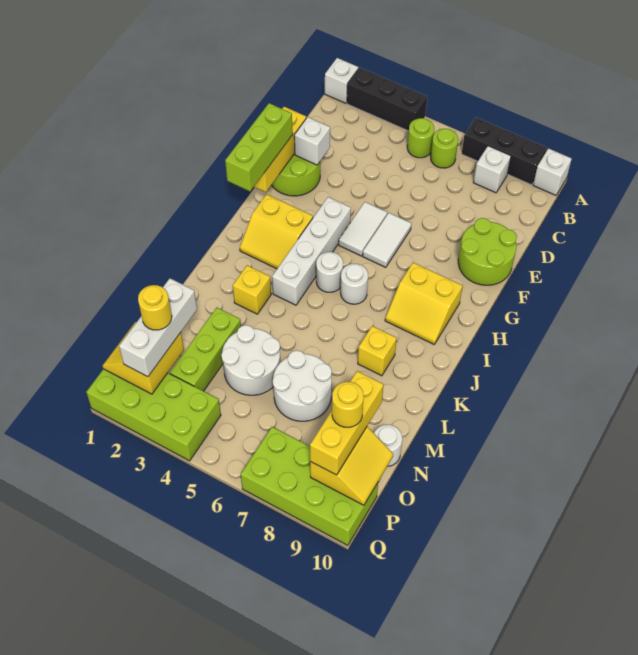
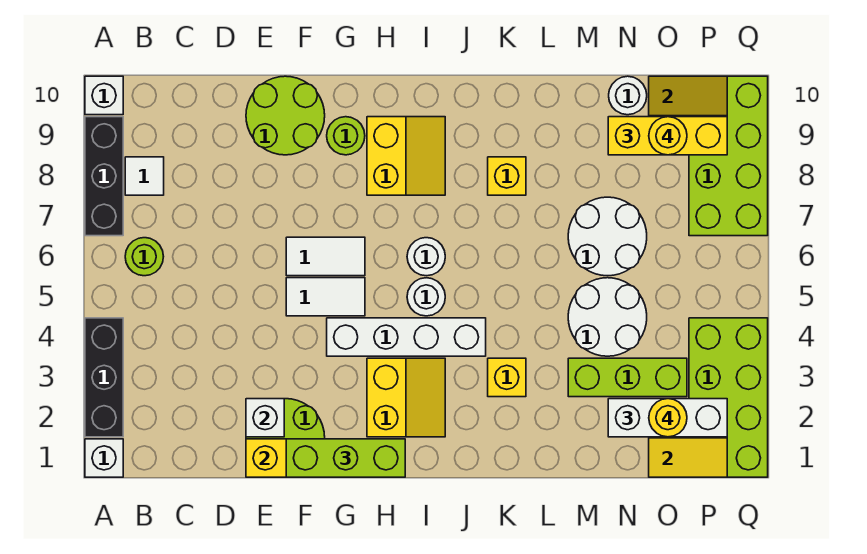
lime 1x1 round brick [407,118,434,158] -> lime 1x1 round brick moved to [327,117,365,155]
white 1x1 brick [473,146,511,193] -> white 1x1 tile [125,157,164,195]

